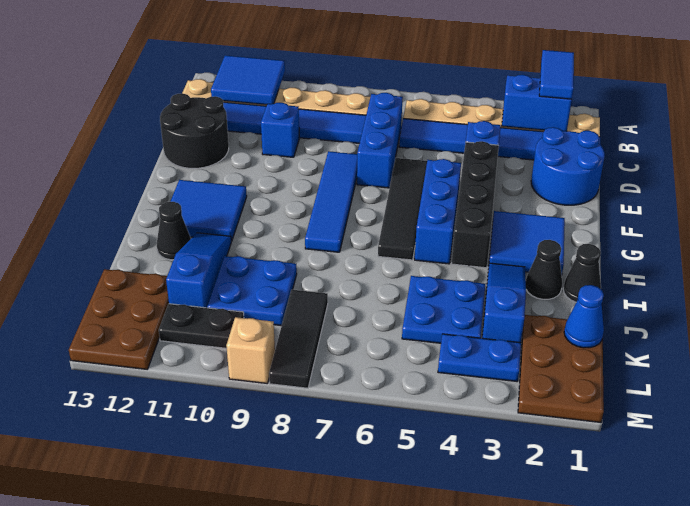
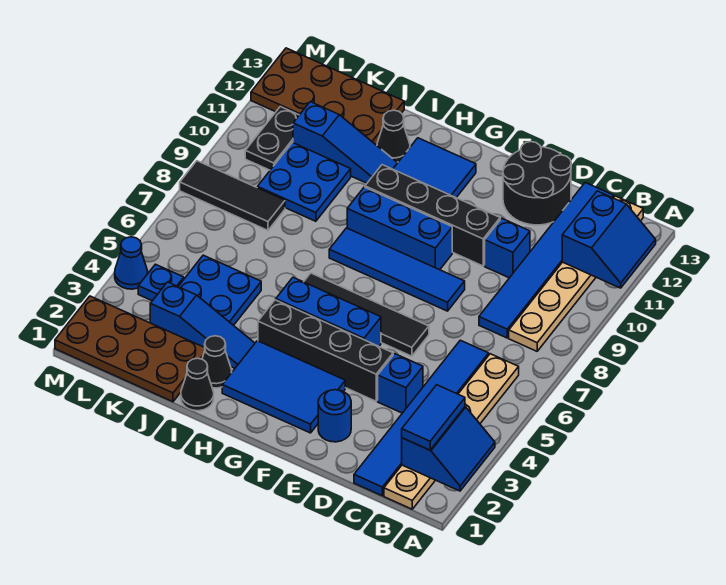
blue 1x2 tile [539,50,574,100] -> blue 1x2 tile turned to [402,385,465,450]
blue 2x2 tile [211,55,285,105] -> blue 2x2 slope [562,191,656,288]
blue 1x3 brick [357,93,403,188] -> blue 1x3 brick moved to [347,187,452,270]
blue 2x2 round brick [531,127,605,205] -> blue 1x1 round brick [318,390,351,442]
none -> black 1x4 brick [365,165,500,266]
blue 2x2 tile [489,211,565,275] -> blue 2x3 tile [222,341,345,433]
brown 2x3 plate [518,315,604,422] -> brown 2x4 plate [55,296,205,402]
blue 1x1 cone [564,285,604,348] -> blue 1x1 cone moved to [115,237,148,289]
brown 2x3 plate [69,269,169,369] -> brown 2x4 plate [251,48,404,145]
blue 1x2 plate [438,334,521,381] -> blue 1x1 plate [138,264,184,301]
tan 1x1 brick [226,317,275,383] -> none

